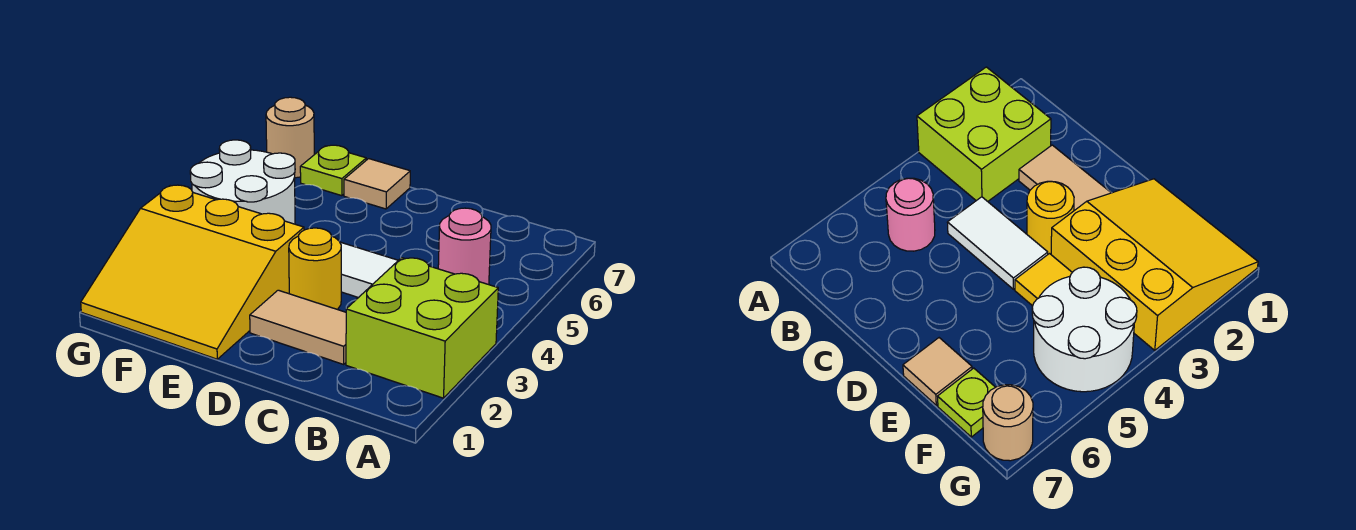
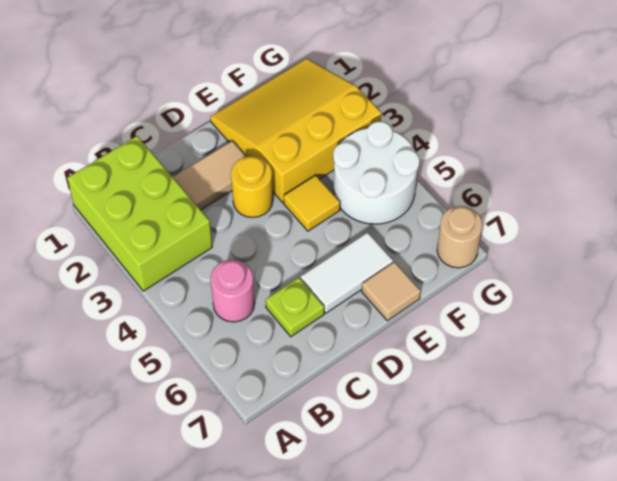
lime 2x2 brick [346,258,498,398] -> lime 2x3 brick [67,136,212,291]
white 1x2 tile [340,242,398,298] -> white 1x2 tile moved to [301,232,393,313]
lime 1x1 plate [300,145,366,196] -> lime 1x1 plate moved to [266,278,324,337]

